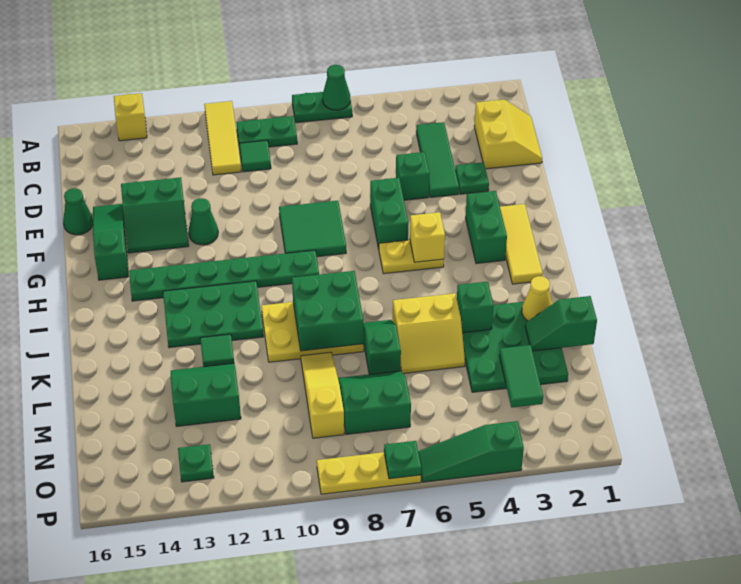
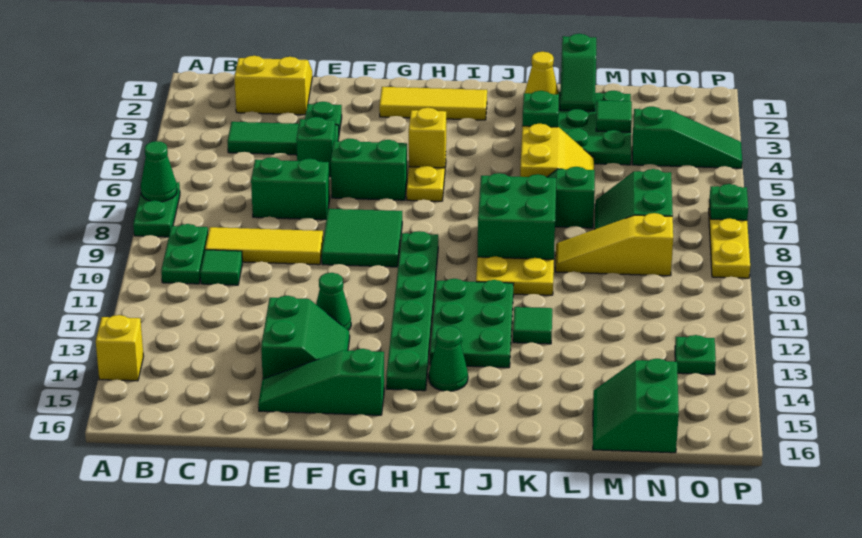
yellow 1x3 tile [204,101,241,175] -> yellow 1x3 tile moved to [205,227,323,265]
green 1x1 cone [63,188,93,235] -> green 1x1 cone moved to [429,326,468,391]
green 1x2 brick [465,191,507,264] -> green 1x2 brick moved to [251,157,330,220]
green 2x2 slope [171,363,241,426] -> green 2x2 slope moved to [593,359,679,453]
green 1x2 tile [499,345,543,408] -> green 1x1 tile [596,100,632,132]
green 1x3 slope [418,421,524,482] -> green 1x3 slope turned to [632,107,742,168]

